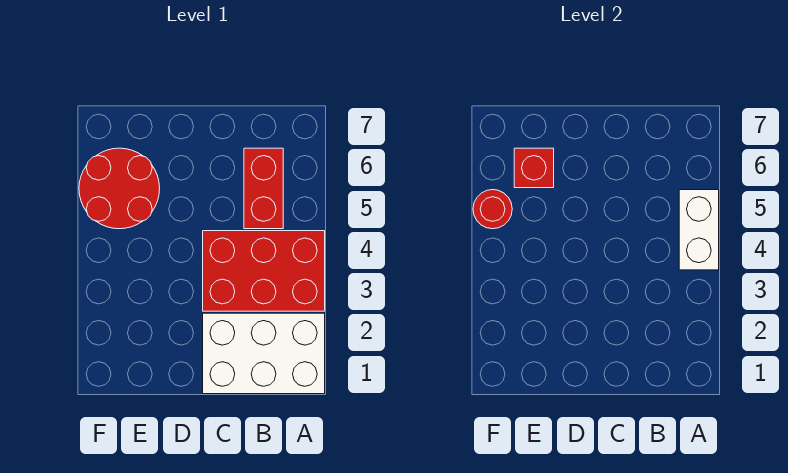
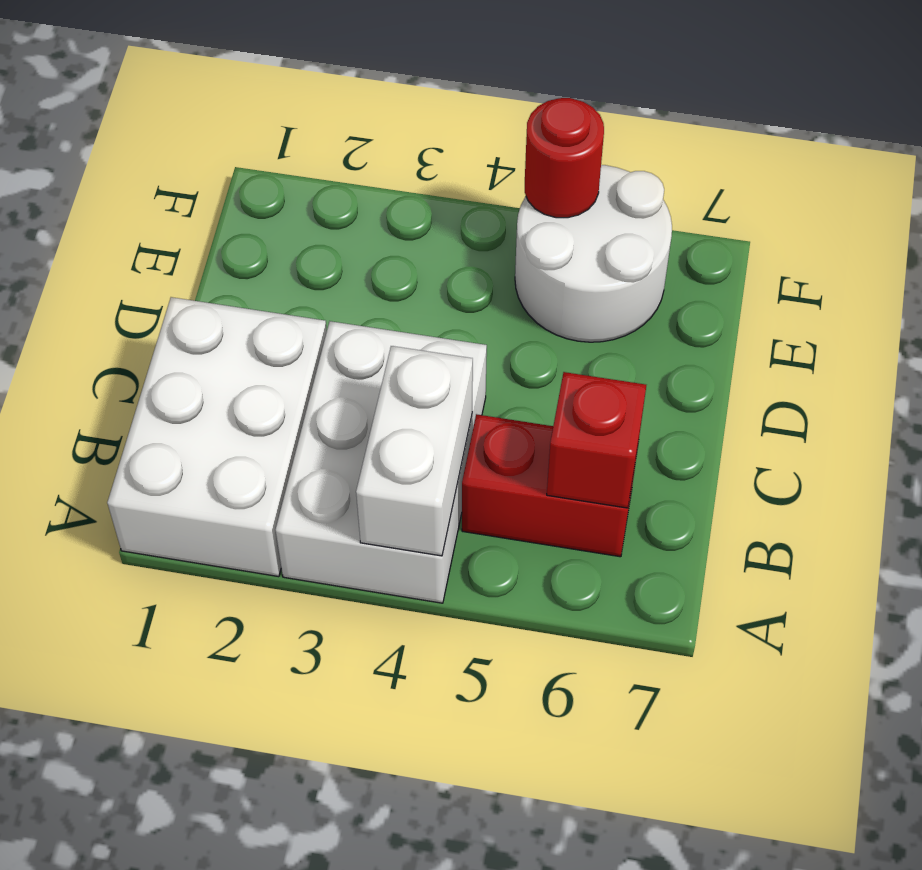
red 2x3 brick [203,231,325,311] -> white 2x3 brick [276,321,487,603]
white 1x2 brick [679,190,719,270] -> white 1x2 brick turned to [356,346,473,556]
red 2x2 round brick [79,148,160,229] -> white 2x2 round brick [515,165,672,342]
red 1x1 brick [514,148,554,188] -> red 1x1 brick moved to [547,372,646,508]

